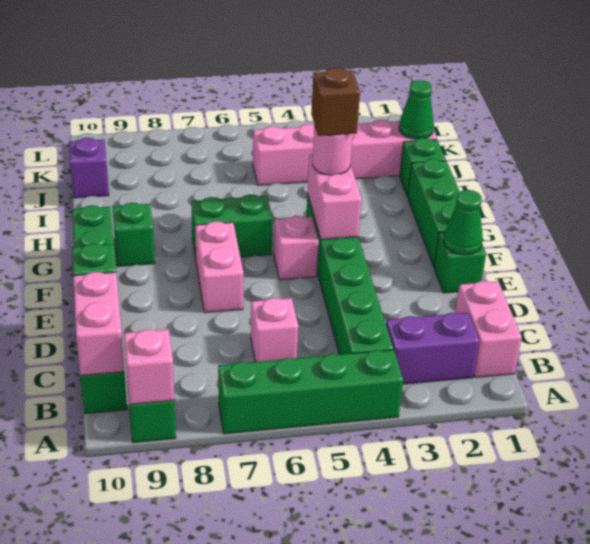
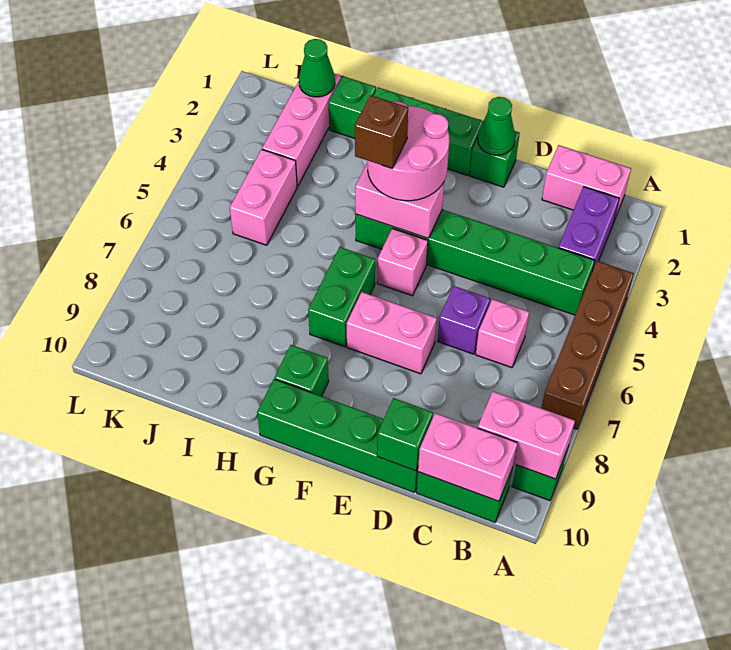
green 1x4 brick [218,350,403,434] -> brown 1x4 brick [541,261,634,429]
pink 1x1 brick [124,329,174,404] -> pink 1x2 brick [478,391,575,479]
pink 1x1 round brick [313,125,353,175] -> pink 2x2 round brick [368,101,449,201]
purple 1x1 brick [69,138,109,198] -> purple 1x1 brick moved to [438,286,490,354]

